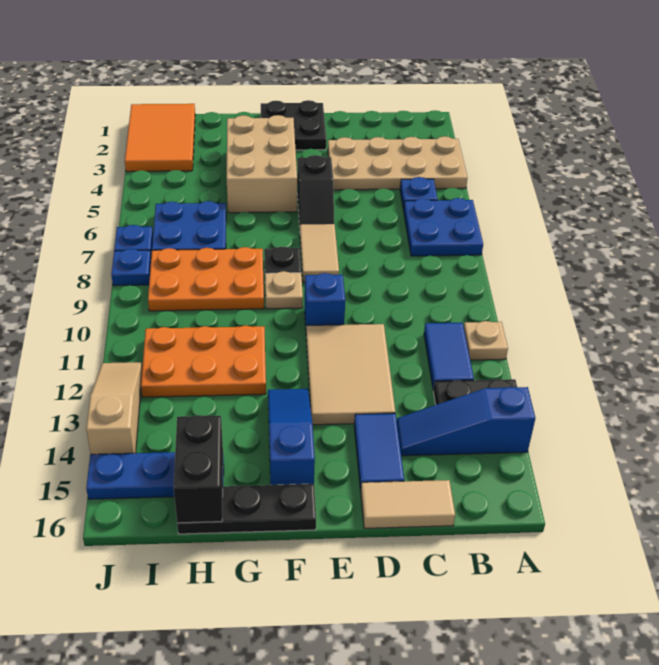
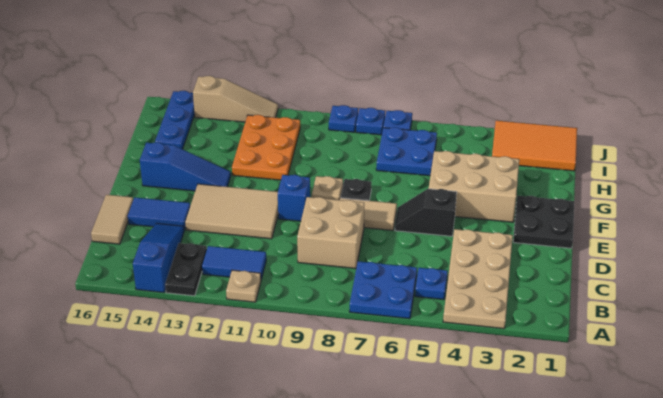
none -> tan 2x2 brick [297,197,364,269]
black 1x3 plate [177,484,316,534] -> none
orange 2x3 plate [148,247,264,311] -> none
black 1x2 brick [174,416,223,523] -> none
none -> blue 1x1 plate [329,105,358,132]

